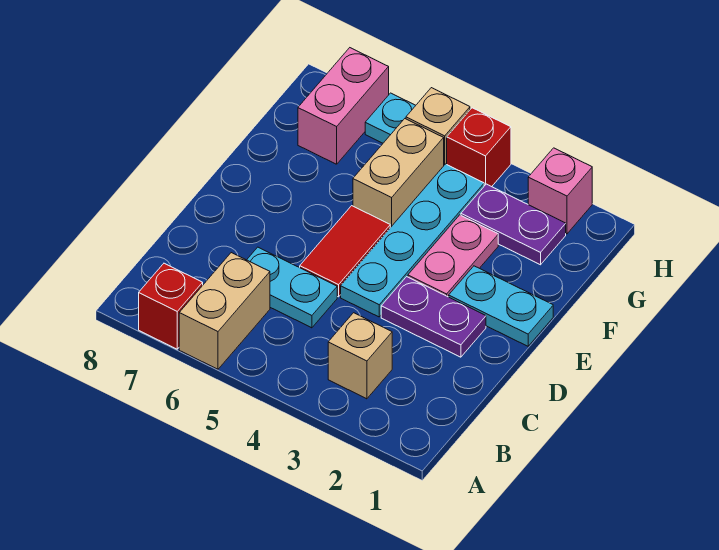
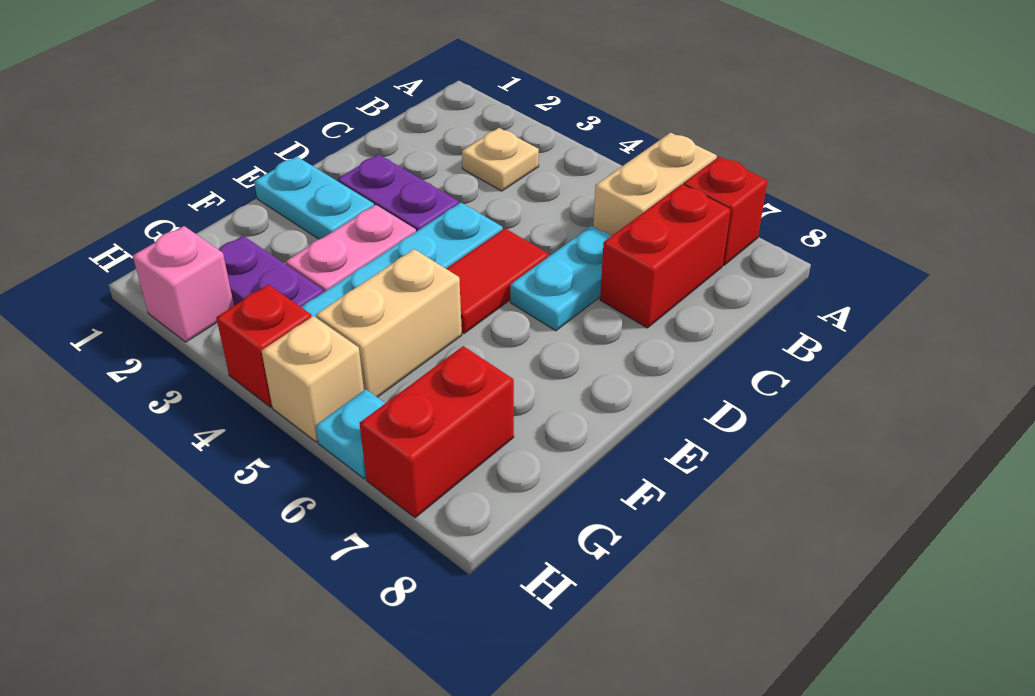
tan 1x1 brick [328,313,392,399] -> tan 1x1 plate [462,128,539,191]
none -> red 1x2 brick [600,184,731,328]
cyan 1x2 plate [247,247,337,328] -> cyan 1x2 plate turned to [510,226,611,331]
pink 1x2 brick [298,48,389,164] -> red 1x2 brick [359,346,514,518]

